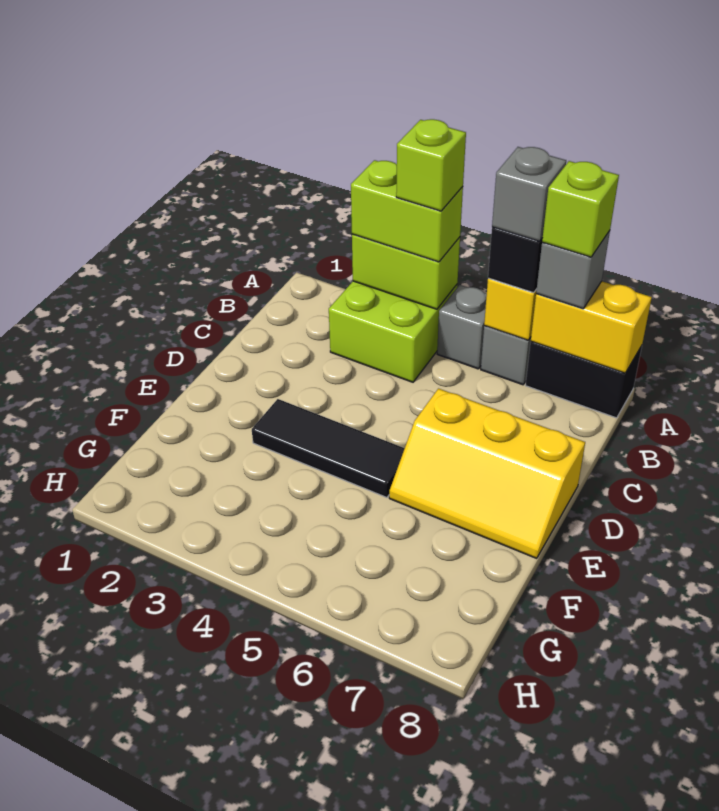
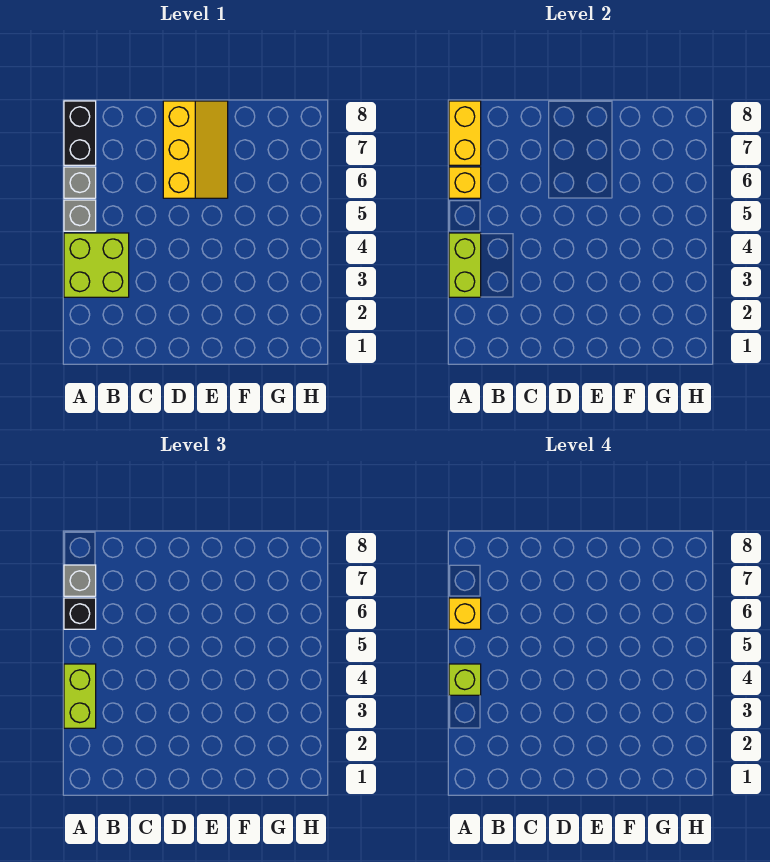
grey 1x1 brick [492,147,566,241] -> yellow 1x1 brick [449,598,481,629]
lime 1x1 brick [542,161,619,257] -> none
black 1x3 tile [252,399,405,497] -> none

